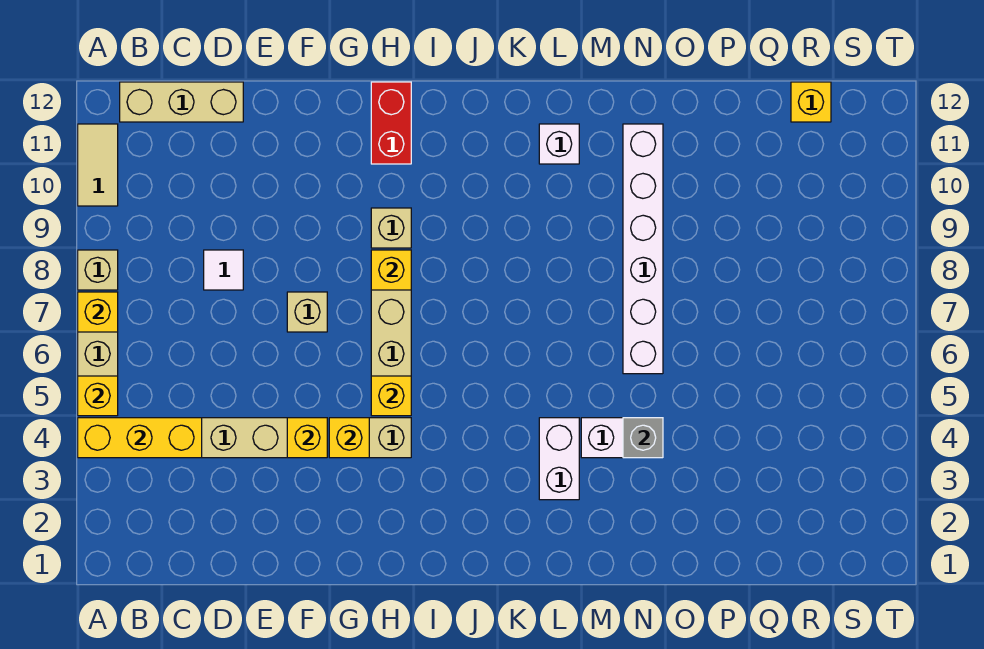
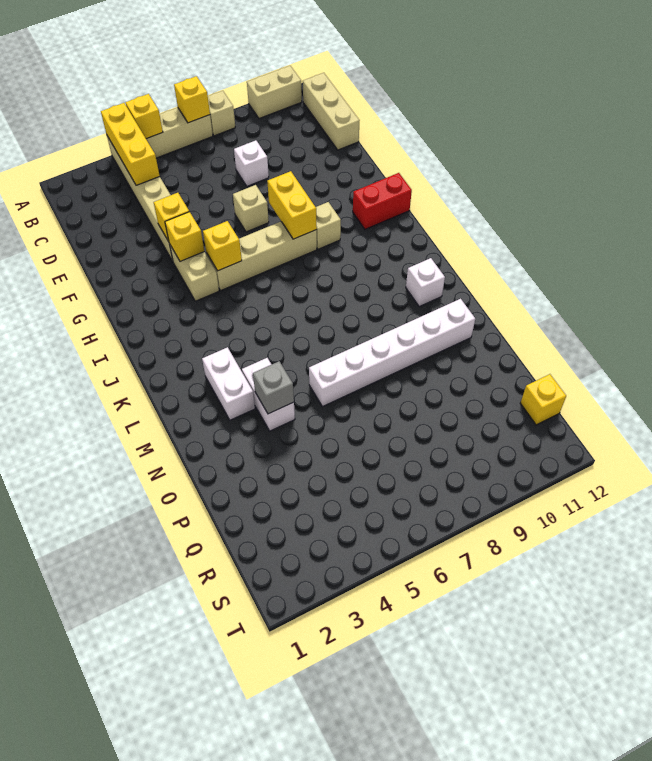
tan 1x2 tile [78,124,118,206] -> tan 1x2 brick [247,66,302,119]
white 1x1 tile [204,250,243,290] -> white 1x1 brick [234,140,269,186]
yellow 1x1 brick [371,250,411,290] -> yellow 1x2 brick [267,171,317,239]
white 1x2 brick [539,418,579,500] -> white 1x2 brick turned to [202,347,255,420]

